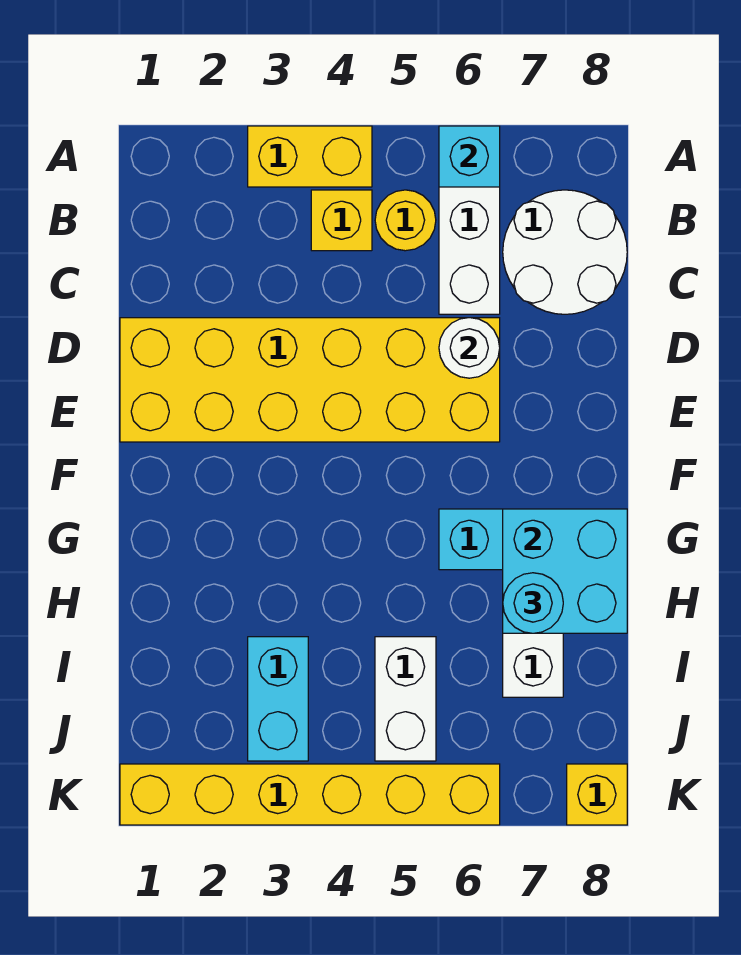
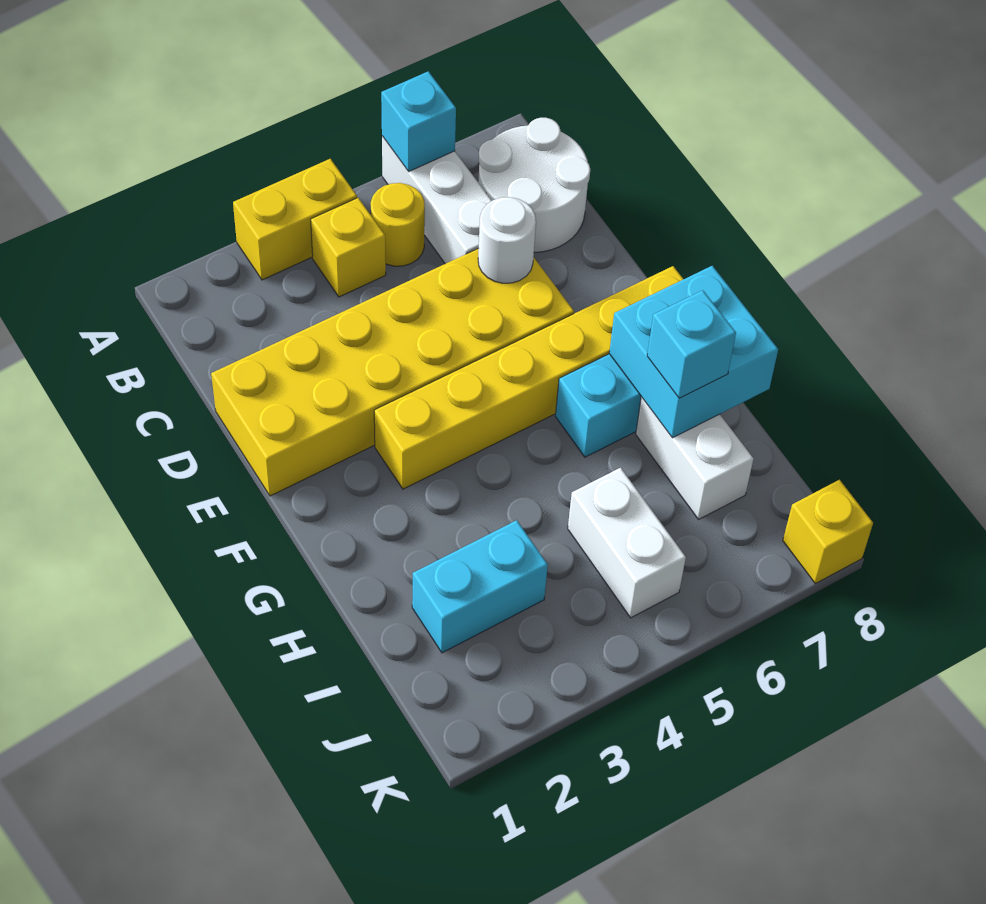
cyan 1x1 round brick [503,573,563,633] -> cyan 1x1 brick [647,290,736,398]
cyan 1x2 brick [248,637,308,761] -> cyan 1x2 brick turned to [412,520,548,653]
yellow 1x6 brick [120,764,500,825] -> yellow 1x6 brick moved to [374,266,683,489]

